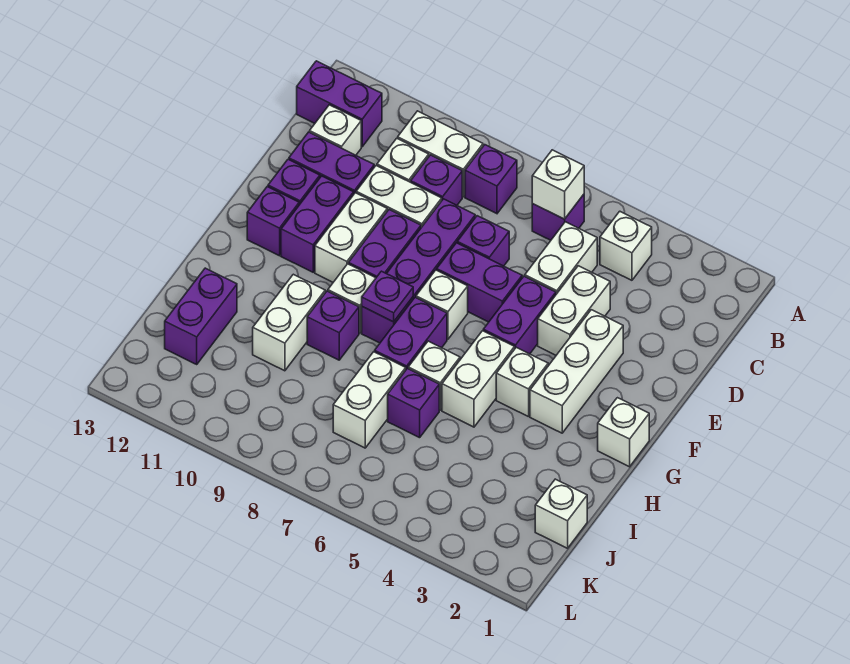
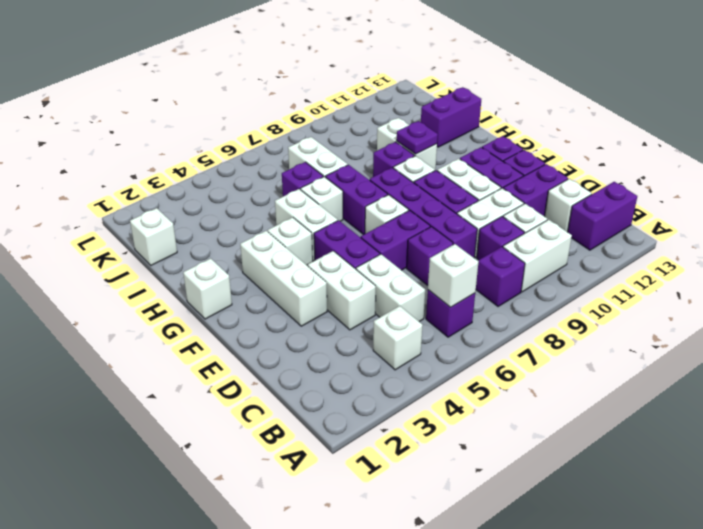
purple 1x1 plate [362,271,413,322] -> purple 1x1 plate moved to [397,121,438,154]
purple 1x2 brick [165,268,237,364] -> purple 1x2 brick turned to [421,87,481,147]

